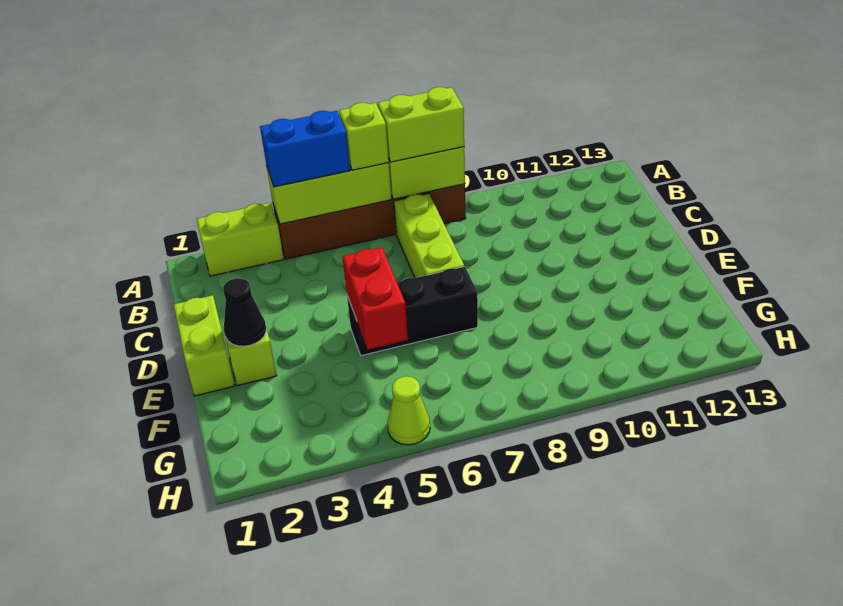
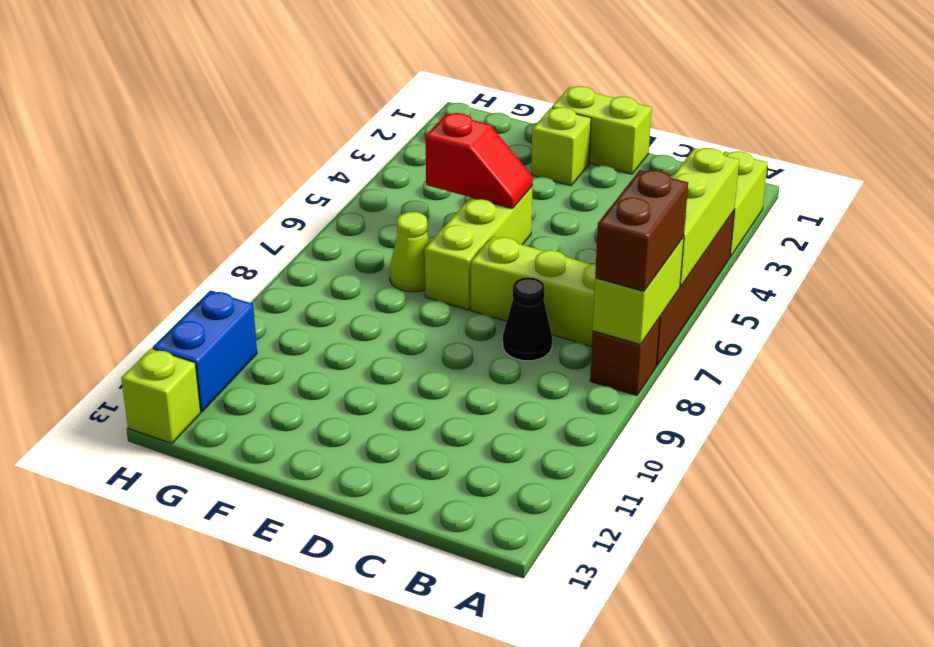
blue 1x2 brick [260,111,350,187] -> blue 1x2 brick moved to [153,291,257,412]
lime 1x1 brick [339,103,389,170] -> lime 1x1 brick moved to [121,349,201,443]
lime 1x2 brick [378,87,464,162] -> brown 1x2 brick [595,170,688,291]
black 1x1 cone [223,278,266,346] -> black 1x1 cone moved to [503,277,552,361]
black 1x3 brick [347,266,478,356] -> lime 1x3 brick [425,186,533,310]
red 1x2 brick [342,247,408,350] -> red 1x2 slope [425,113,533,209]
lime 1x1 cone [387,376,430,445] -> lime 1x1 cone moved to [390,212,430,292]

